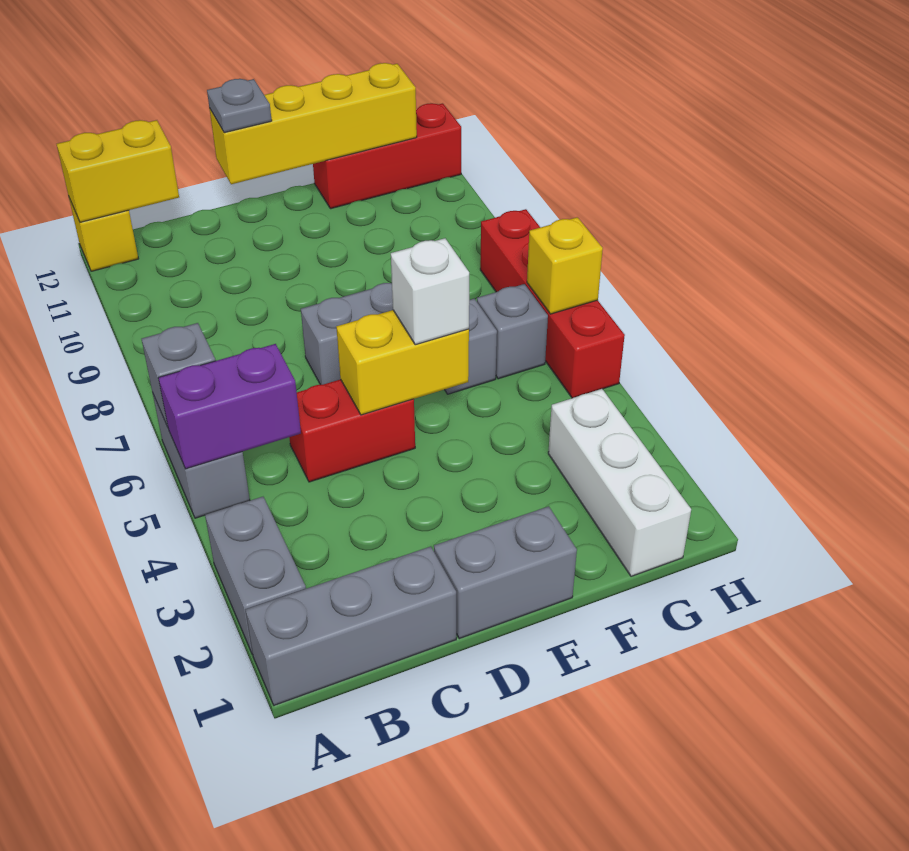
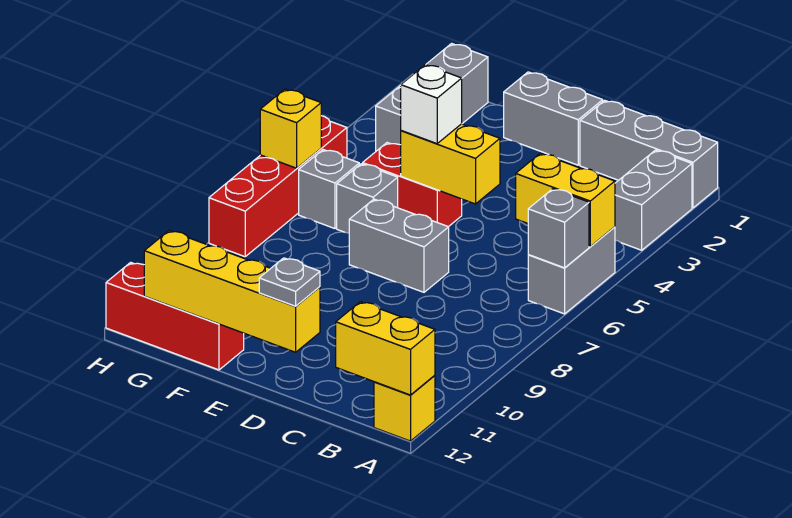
purple 1x2 brick [159,344,301,469] -> yellow 1x2 brick [516,153,615,246]
red 1x2 brick [289,379,415,482] -> red 1x2 brick moved to [363,143,462,227]
white 1x3 brick [548,389,691,576] -> grey 1x3 brick [376,44,488,151]

